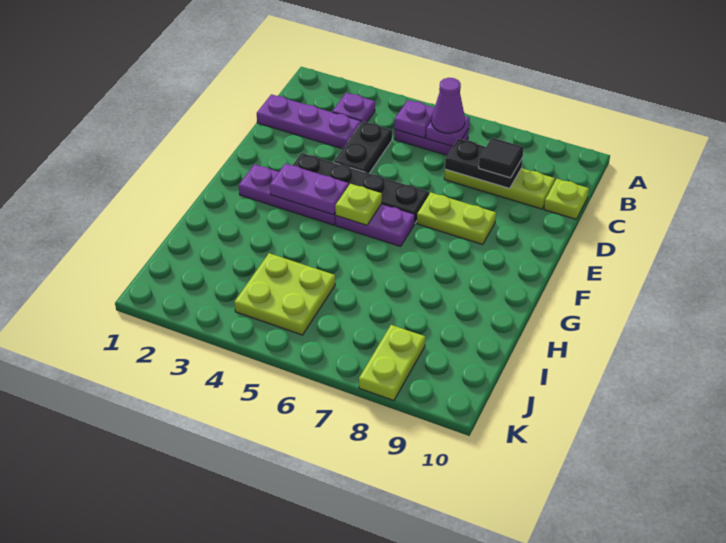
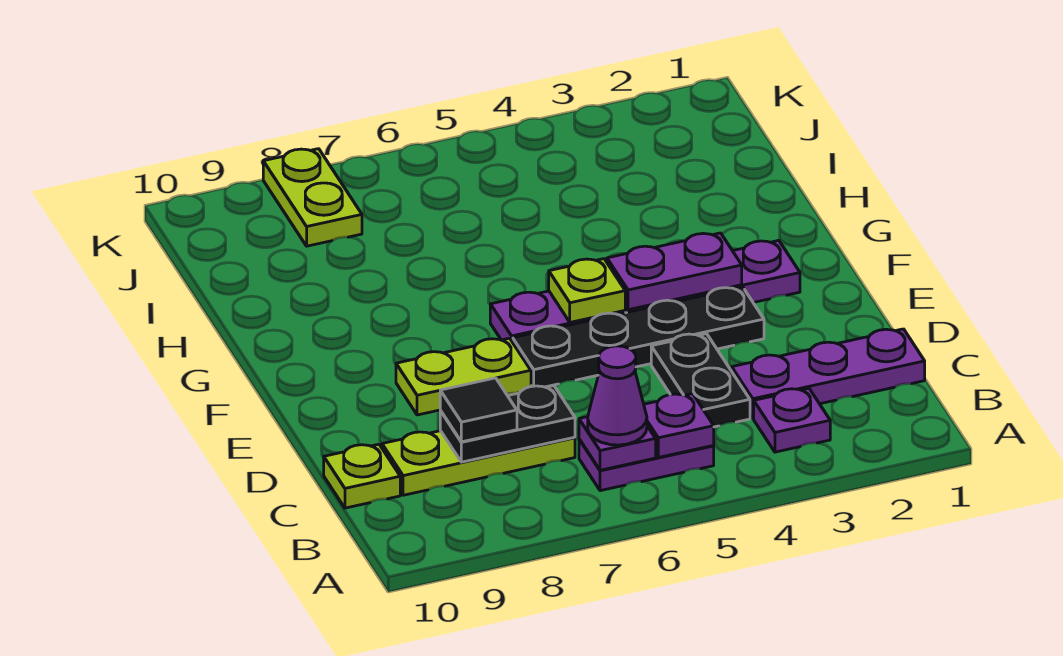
lime 2x2 plate [234,253,335,335] -> none

